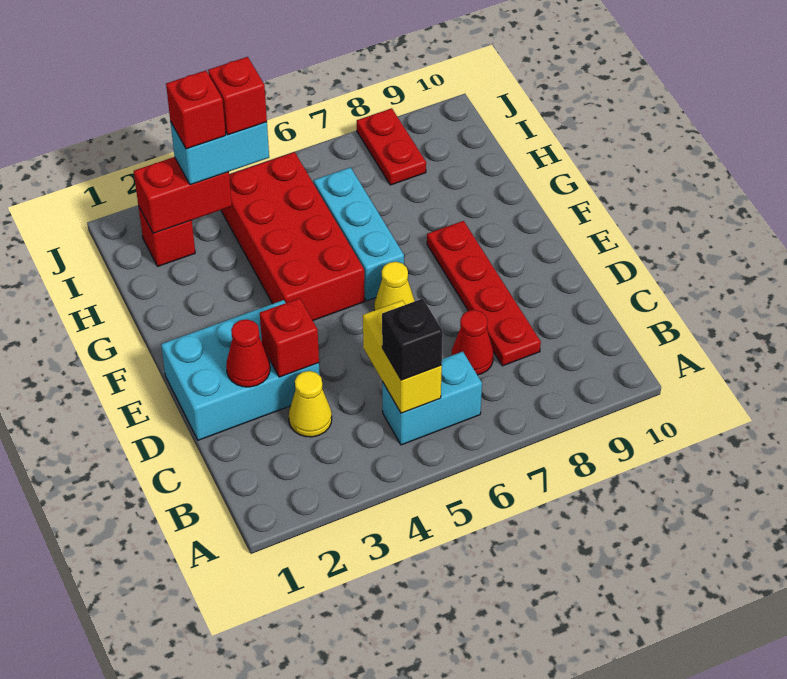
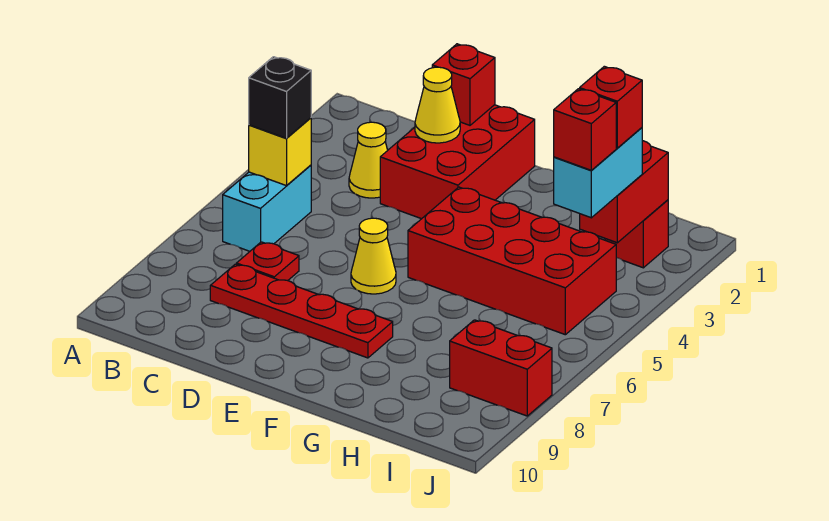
yellow 1x2 brick [363,300,442,413] -> yellow 1x1 brick [249,118,311,186]
red 1x1 cone [452,310,493,375] -> red 1x1 plate [236,242,299,281]
cyan 2x3 brick [161,300,320,440] -> red 2x3 brick [380,105,535,219]
red 1x1 cone [226,319,270,387] -> yellow 1x1 cone [415,67,460,143]
red 1x1 brick [260,298,319,377] -> red 1x1 brick moved to [432,44,495,125]
cyan 1x3 brick [314,167,404,301] -> none
red 1x2 plate [357,108,426,185] -> red 1x2 brick [450,320,552,416]

